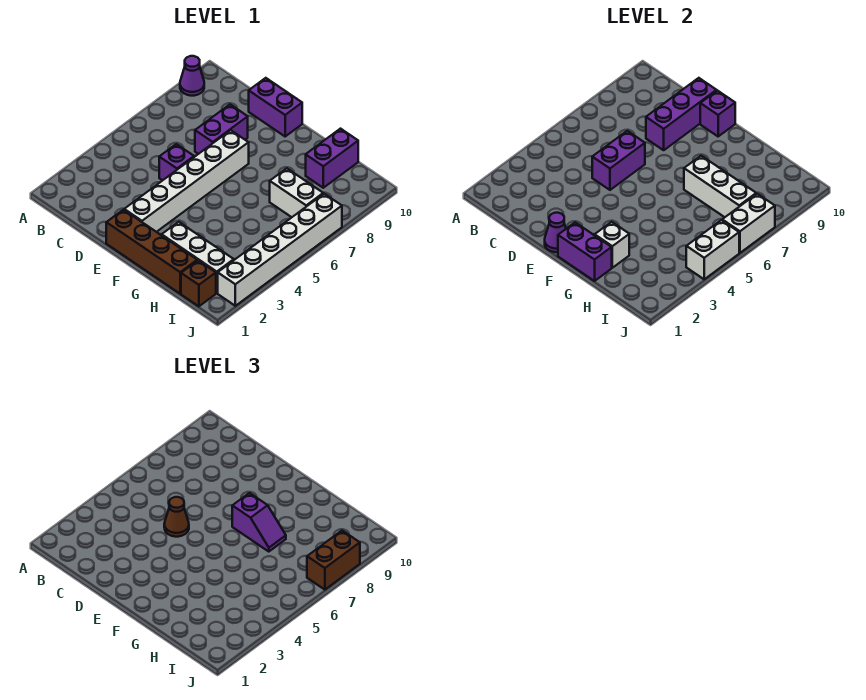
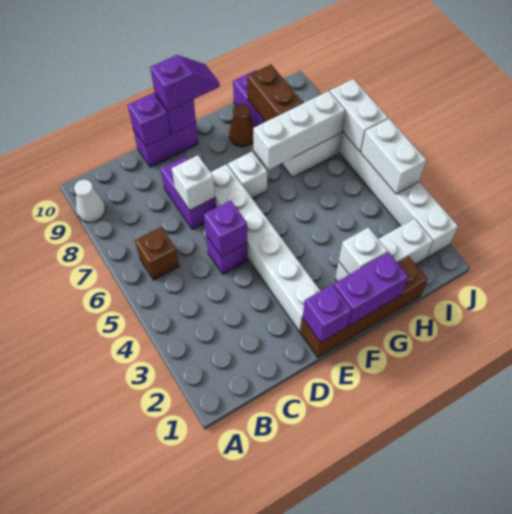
purple 1x1 cone [180,56,204,96] -> white 1x1 cone [74,179,105,222]
purple 1x2 brick [592,131,645,190] -> purple 1x1 brick [204,200,247,257]
brown 1x1 cone [164,497,189,537] -> brown 1x1 cone moved to [229,104,254,147]
none -> white 1x1 brick [172,155,215,210]
purple 1x3 brick [646,78,717,150] -> purple 1x1 brick [128,93,170,146]
purple 1x1 cone [545,213,566,252] -> purple 1x1 brick [303,284,352,342]
none -> white 1x1 brick [228,152,267,199]
purple 1x2 slope [232,493,286,552] -> purple 1x2 slope moved to [150,55,220,111]
brown 1x1 brick [181,261,216,306] -> brown 1x1 brick moved to [135,227,179,280]
brown 1x2 brick [307,531,360,590] -> brown 1x2 brick moved to [247,65,303,121]

